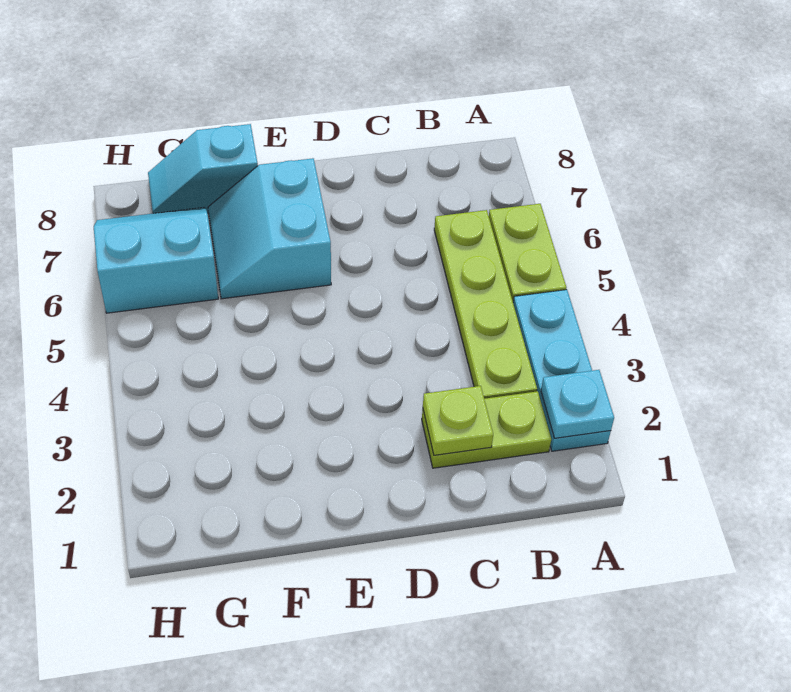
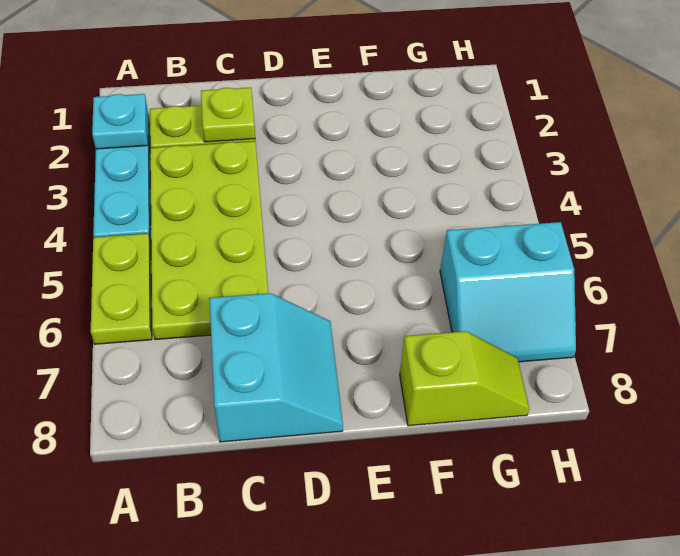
lime 1x4 plate [434,210,537,399] -> lime 2x4 plate [150,141,268,340]
cyan 2x2 slope [208,158,331,299] -> cyan 2x2 slope moved to [209,293,343,442]
cyan 1x2 slope [148,124,258,213] -> lime 1x2 slope [400,331,529,426]

